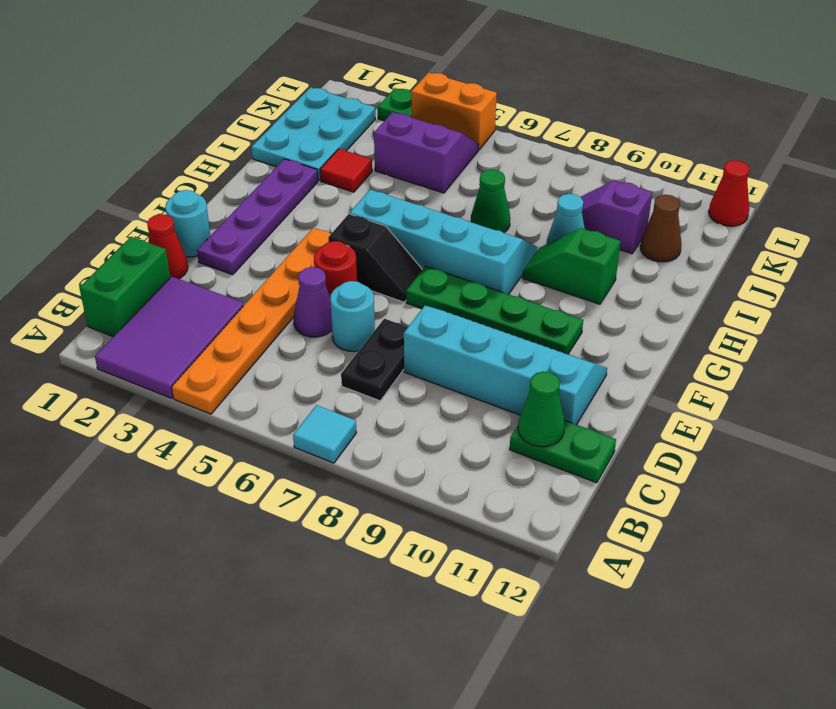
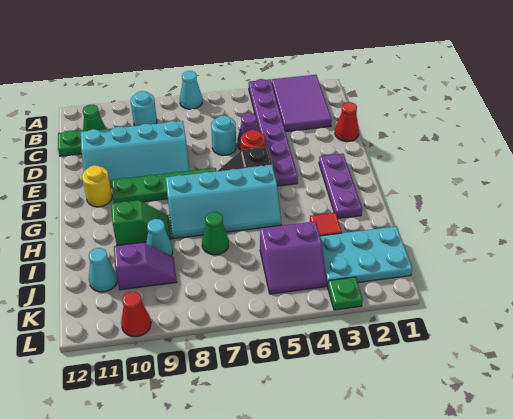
orange 1x6 plate [172,228,331,414] -> purple 1x6 plate [249,79,298,186]
cyan 1x1 tile [293,405,357,463] -> cyan 1x1 cone [180,71,202,109]
green 1x2 brick [79,237,170,337] -> none
black 1x2 plate [341,319,408,401] -> none
cyan 1x1 round brick [165,190,210,257] -> cyan 1x1 round brick moved to [131,91,157,126]
purple 1x4 plate [197,159,318,275] -> purple 1x3 plate [319,154,362,218]
none -> yellow 1x1 round brick [82,165,112,207]
cyan 2x3 plate [251,87,375,181] -> cyan 2x3 plate turned to [320,226,412,286]
brown 1x1 cone [640,195,682,262] -> cyan 1x1 cone [89,248,117,292]
orange 1x2 brick [411,72,497,150] -> none
red 1x1 cone [709,160,749,226] -> red 1x1 cone moved to [121,292,151,337]

